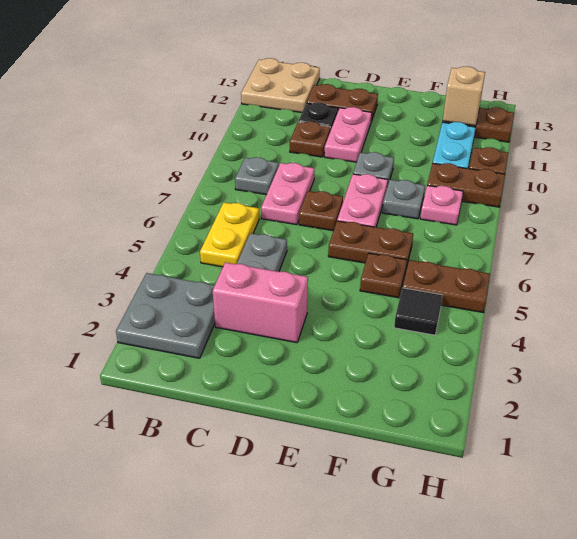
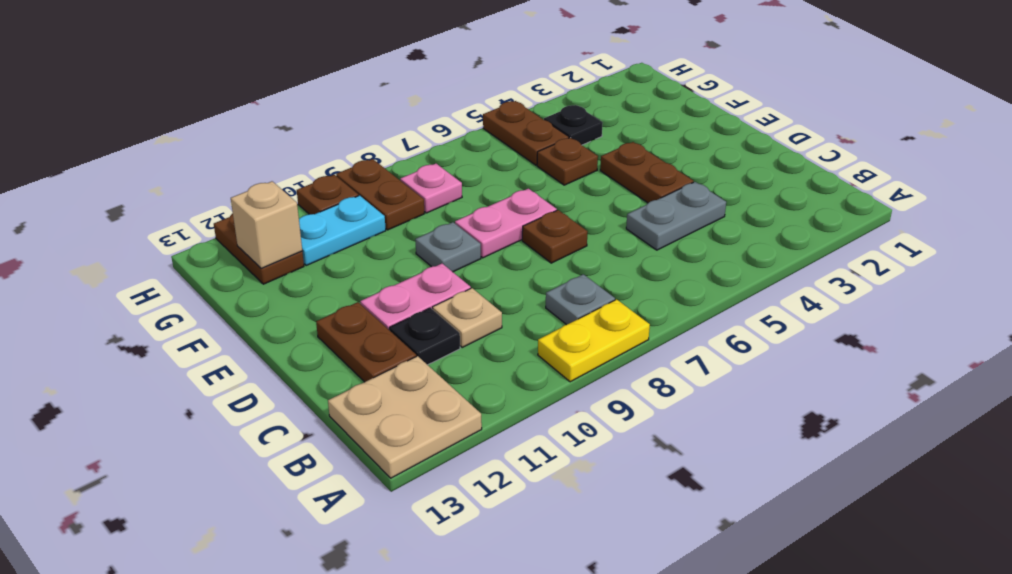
grey 2x2 plate [116,273,215,358] -> none
yellow 1x2 plate [200,202,259,267] -> yellow 1x2 plate moved to [538,299,650,382]
pink 1x2 brick [213,262,308,343] -> none
pink 1x2 plate [261,163,315,225] -> none
brown 1x1 plate [290,122,331,157] -> tan 1x1 plate [432,288,502,347]
brown 1x2 plate [328,221,413,268] -> brown 1x2 plate moved to [600,142,693,203]
grey 1x1 plate [382,180,425,219] -> none
black 1x1 tile [394,288,443,335] -> black 1x1 plate [544,105,603,145]

